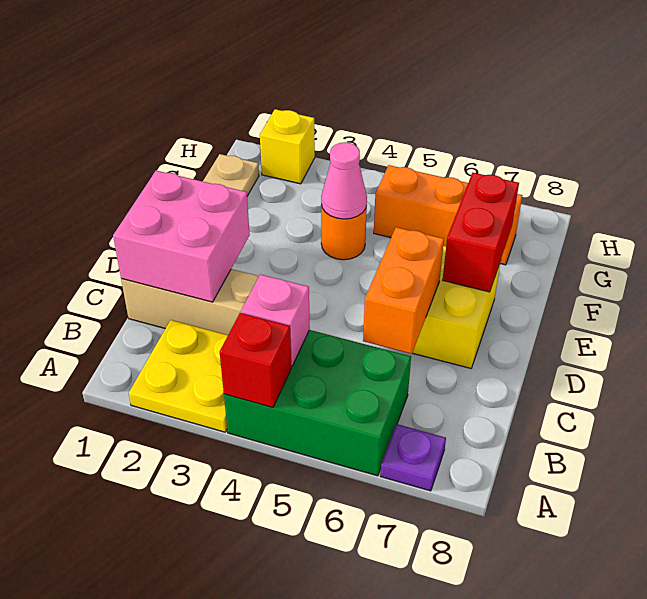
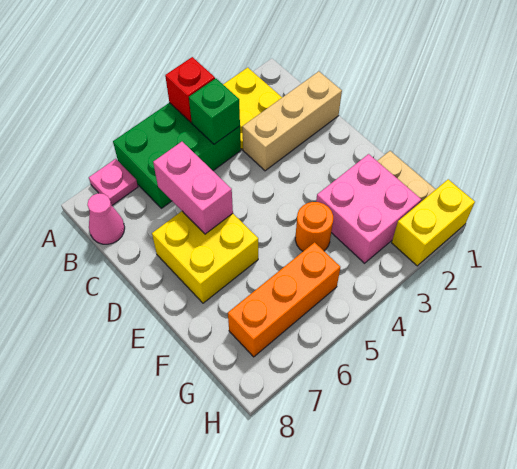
purple 1x1 plate [381,424,446,491] -> pink 1x1 plate [89,159,138,205]
pink 1x1 brick [241,274,310,366] -> green 1x1 brick [189,78,240,144]
pink 2x2 brick [113,171,250,302] -> pink 2x2 brick moved to [316,154,421,263]
orange 1x2 brick [363,227,444,354] -> pink 1x2 brick [153,142,233,234]
red 1x2 brick [443,173,519,292] -> none
pink 1x1 cone [321,142,367,219] -> pink 1x1 cone moved to [88,193,125,244]
yellow 1x1 brick [260,109,315,184] -> yellow 1x2 brick [392,179,475,266]

